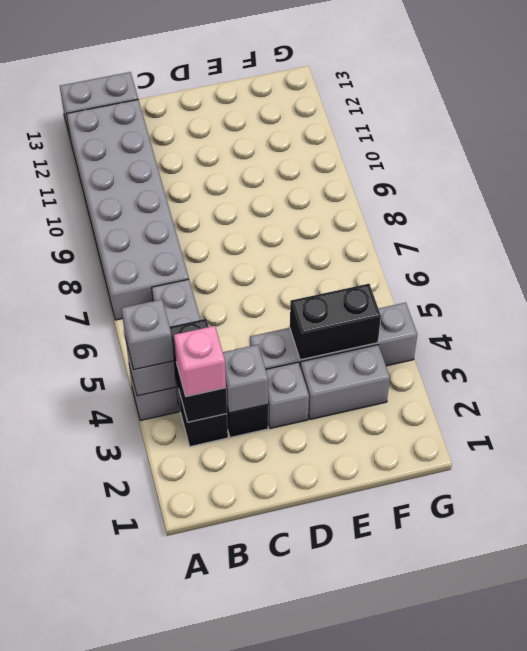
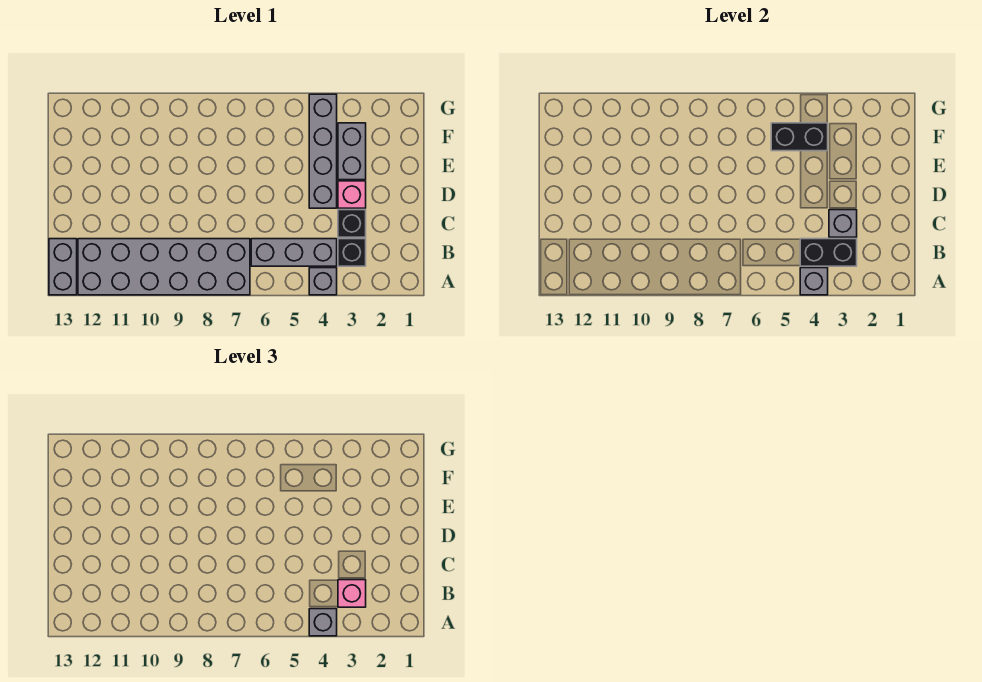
grey 1x1 brick [266,362,309,428] -> pink 1x1 brick [338,181,366,208]
black 1x2 brick [290,284,381,360] -> black 1x2 brick turned to [771,123,828,151]

